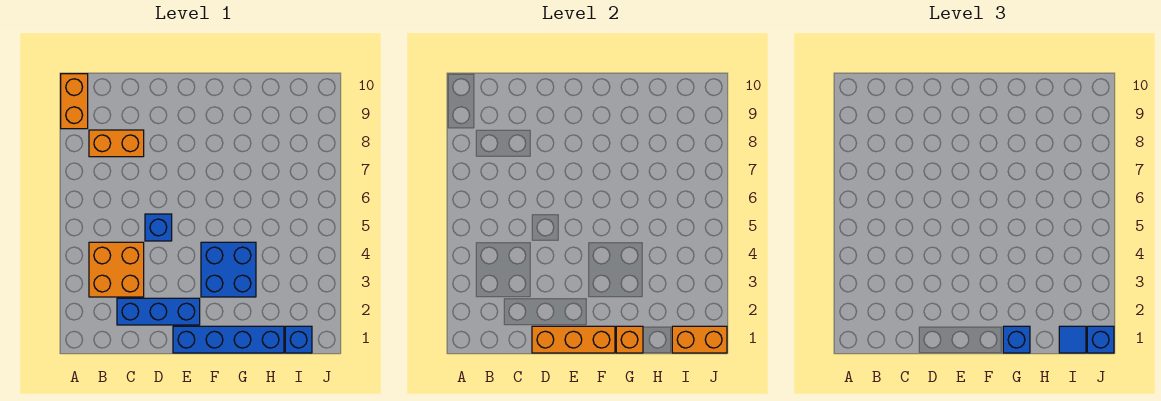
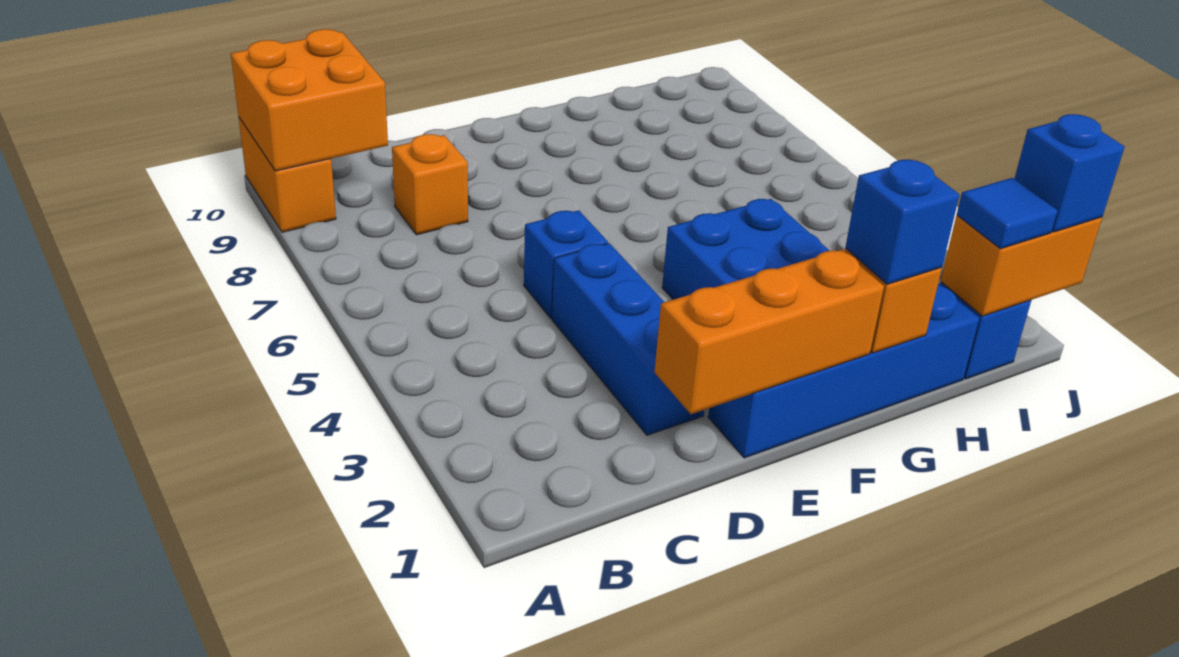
orange 2x2 brick [89,242,144,297] -> orange 2x2 brick moved to [231,29,388,171]
orange 1x2 brick [89,130,144,157] -> orange 1x1 brick [392,134,468,235]
blue 1x3 brick [117,298,200,325] -> blue 1x3 brick turned to [552,243,704,435]

